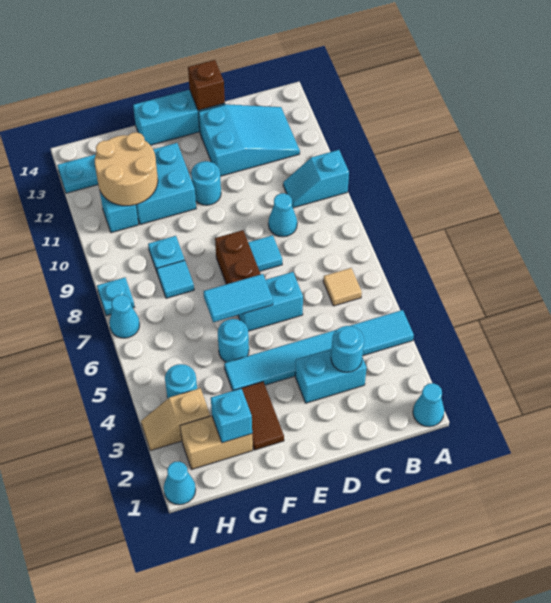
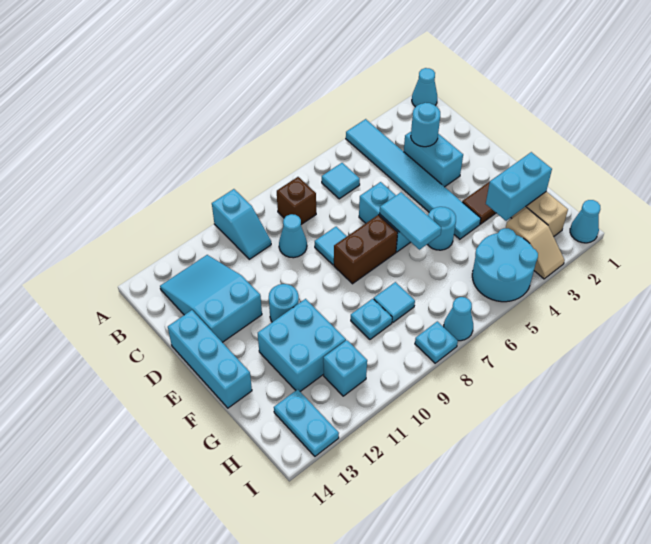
tan 1x1 tile [323,268,362,306] -> cyan 1x1 tile [322,163,360,199]
brown 1x1 brick [188,60,225,110] -> brown 1x1 brick moved to [277,177,316,224]
cyan 1x1 brick [211,388,252,443] -> cyan 1x2 brick [486,152,552,221]
tan 2x2 round brick [94,132,158,206] -> none
cyan 1x1 round brick [165,364,197,398] -> cyan 2x2 round brick [472,228,538,302]

